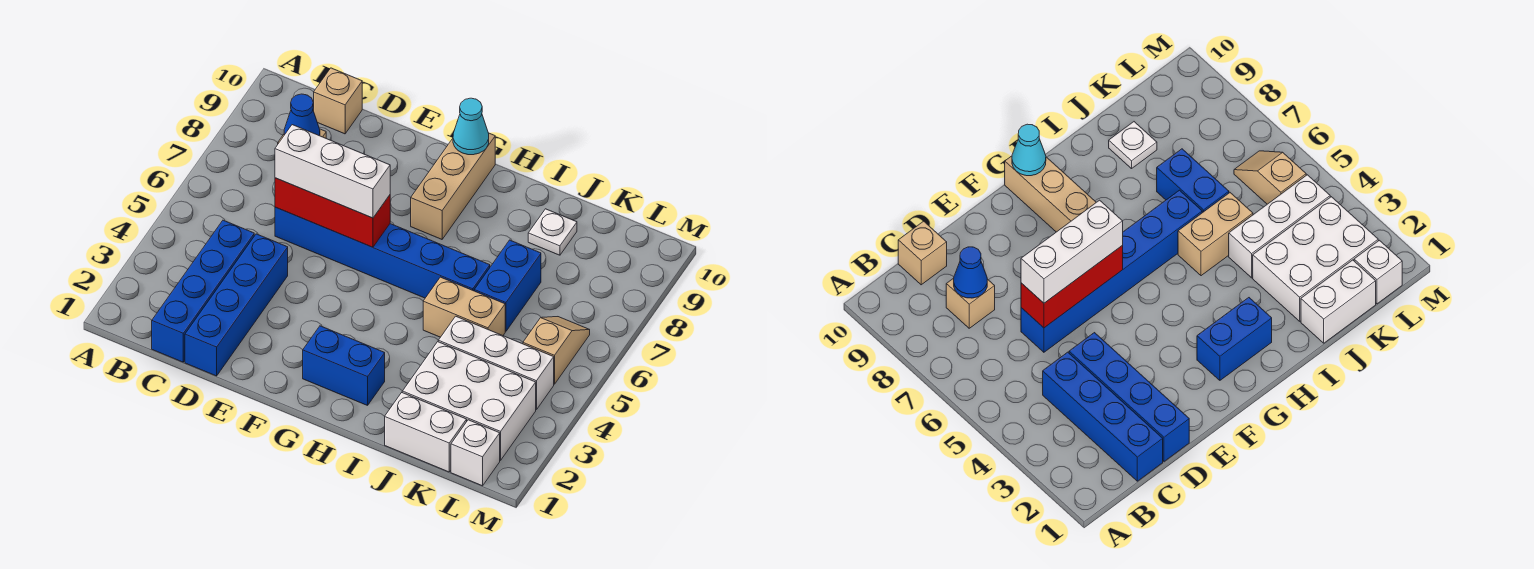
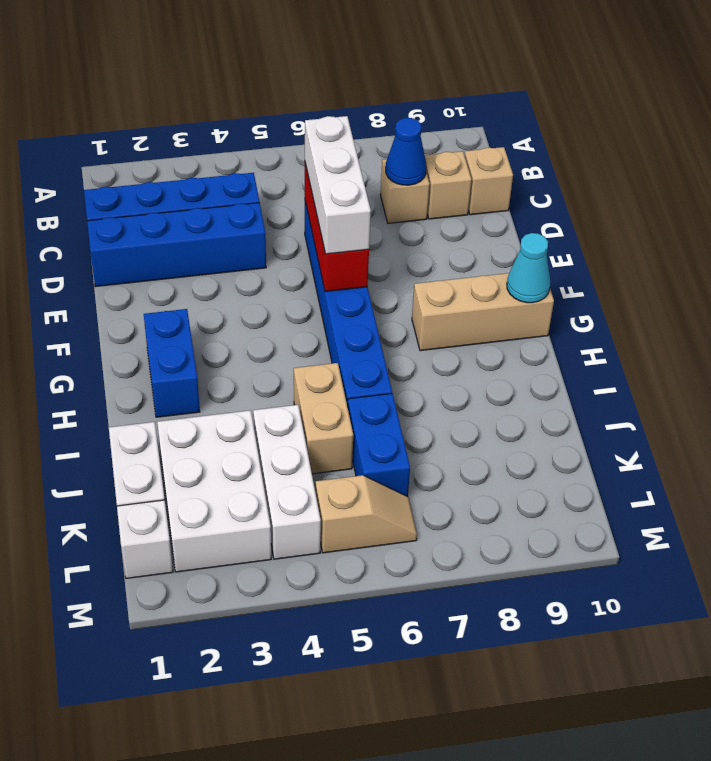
none -> tan 1x1 brick [425,151,472,219]
blue 1x2 brick [474,240,541,331] -> blue 1x2 brick turned to [348,394,410,497]
white 1x1 plate [528,209,577,255] -> none

